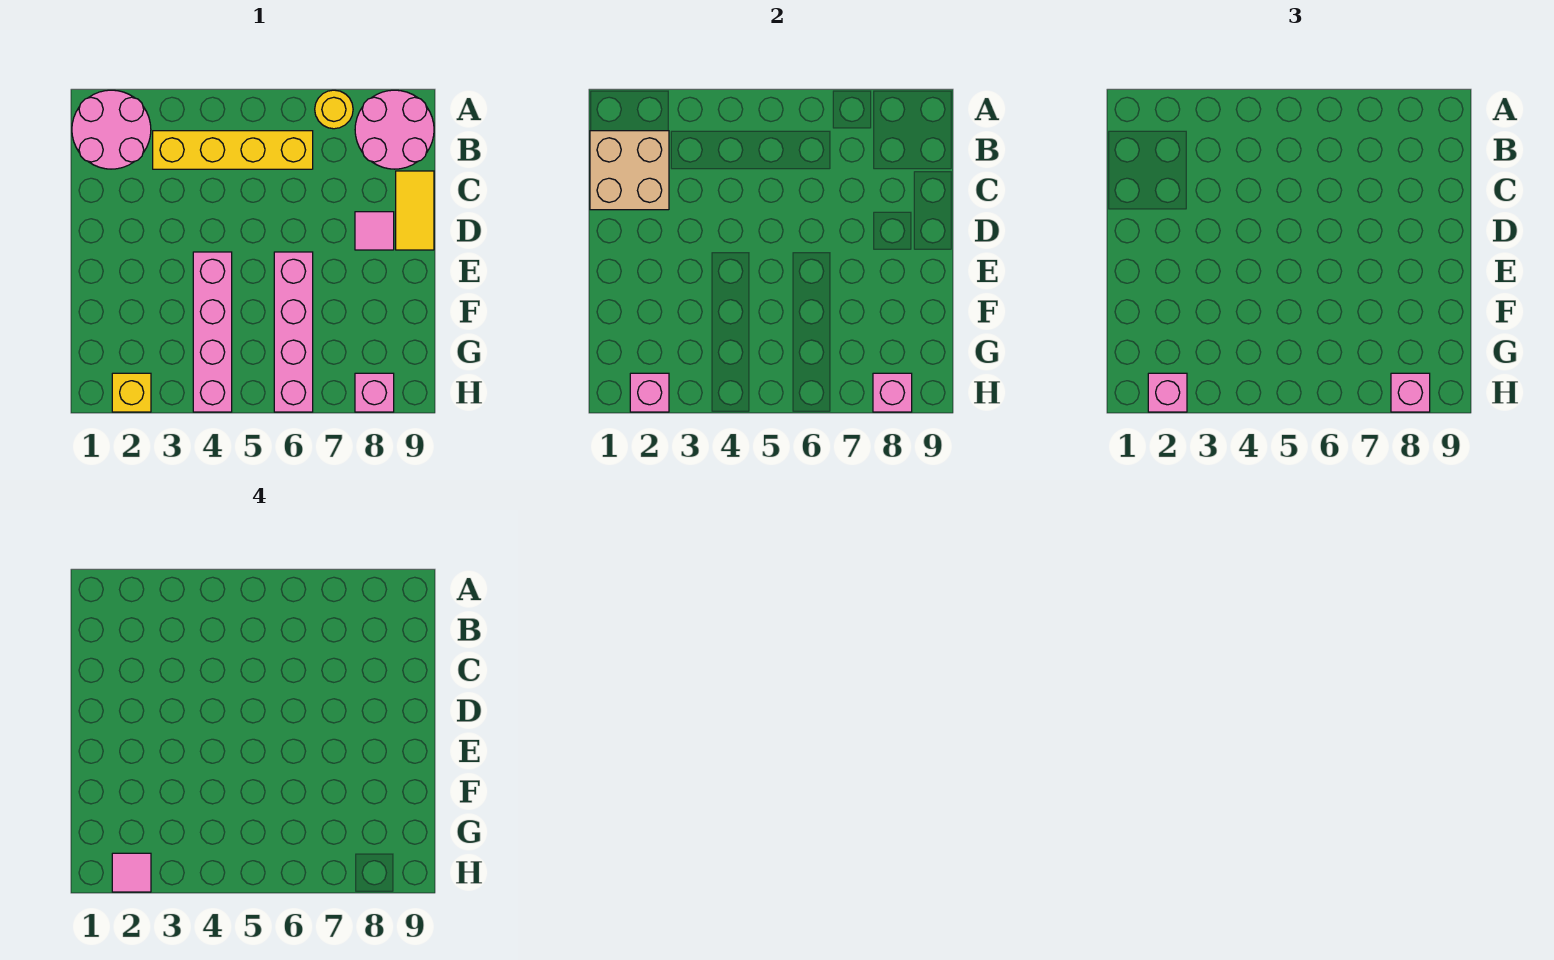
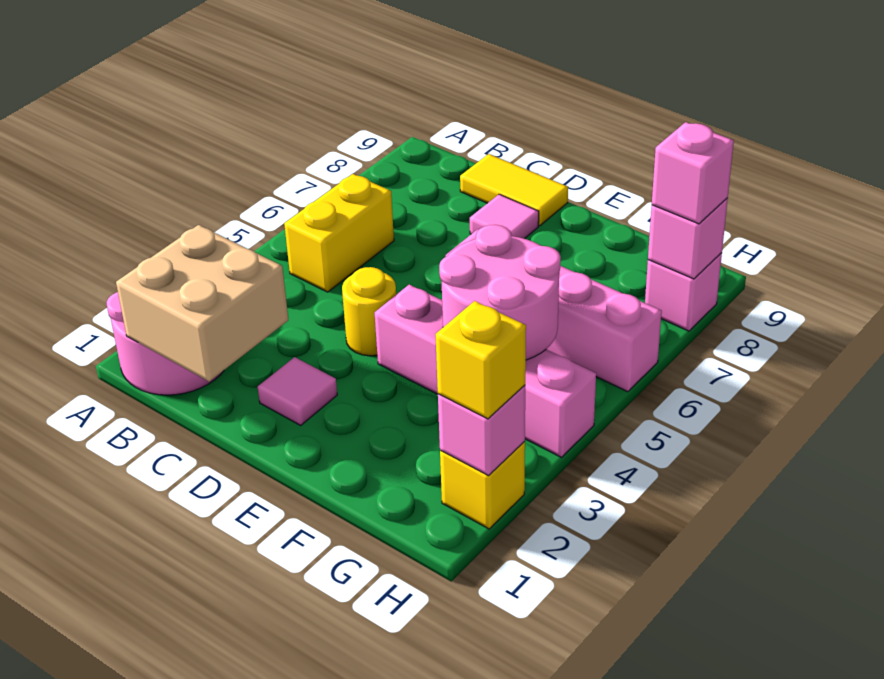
yellow 1x1 round brick [315,90,353,129] -> yellow 1x1 round brick moved to [342,267,396,356]
pink 2x2 round brick [355,90,434,169] -> pink 2x2 round brick moved to [439,225,561,360]
yellow 1x4 brick [153,131,313,169] -> yellow 1x2 brick [284,174,394,292]
pink 1x1 brick [1148,373,1187,412] -> yellow 1x1 brick [435,301,526,419]
pink 1x1 tile [112,853,151,892] -> pink 1x1 tile moved to [258,357,337,425]

